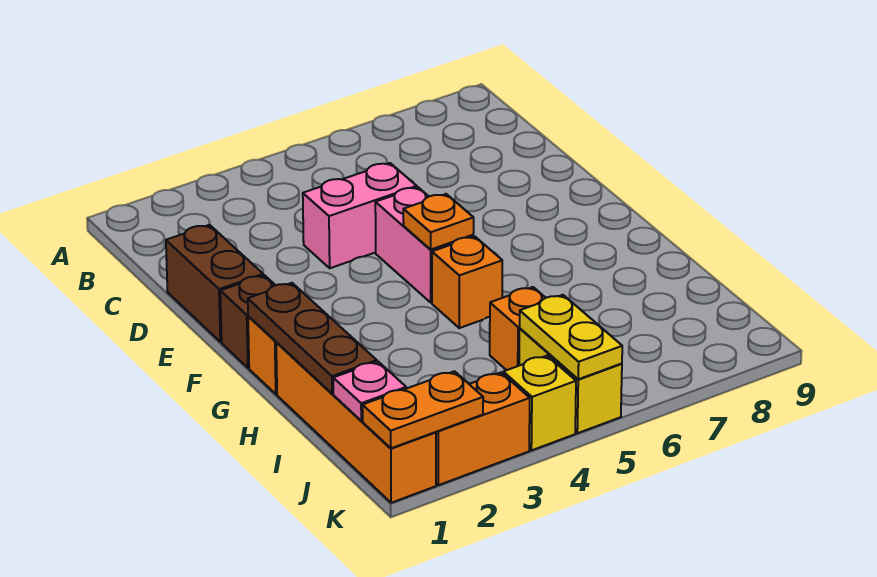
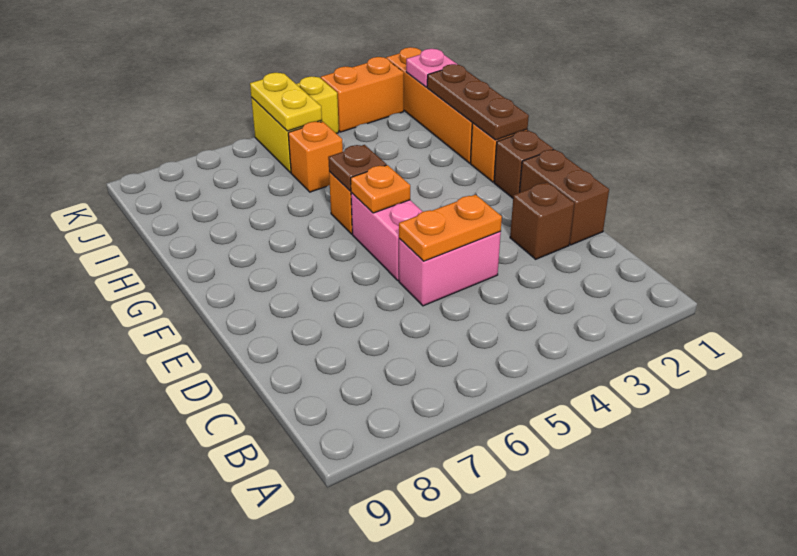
none -> brown 1x1 brick [510,182,574,259]
none -> brown 1x1 plate [328,145,386,191]
orange 1x2 plate [363,371,483,448] -> orange 1x2 plate moved to [399,195,502,261]

